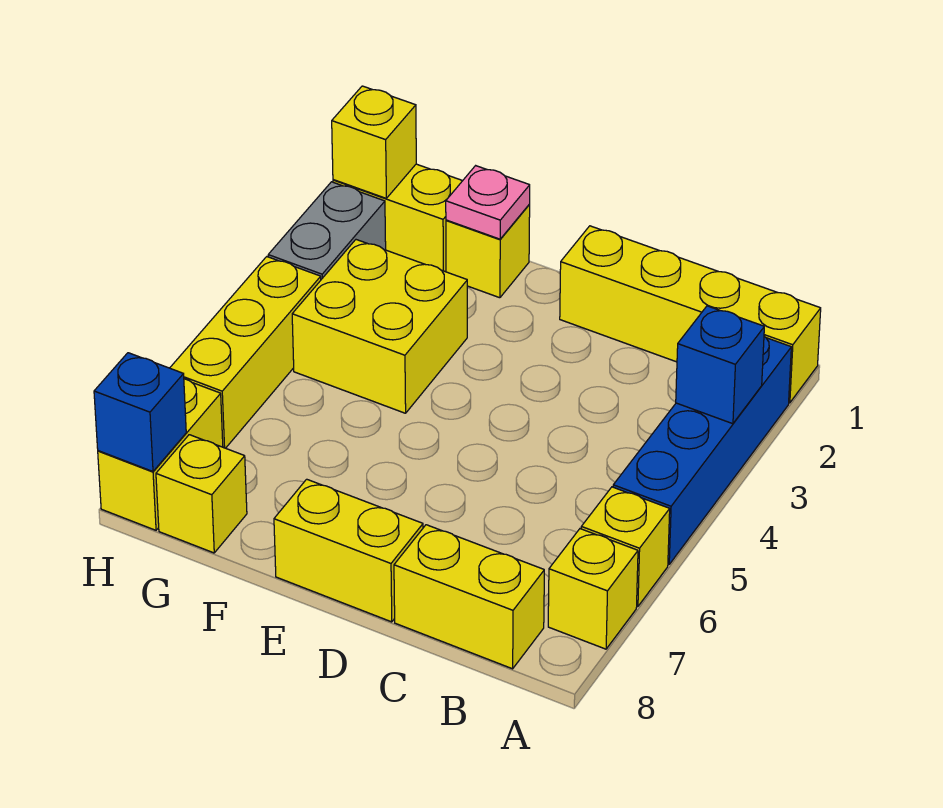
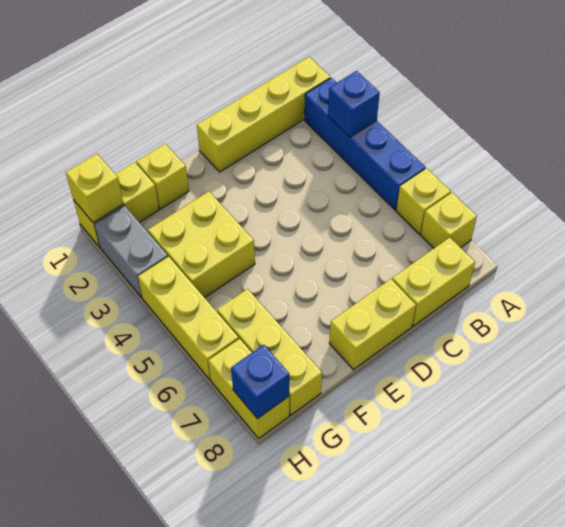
pink 1x1 plate [446,166,530,239] -> none
yellow 1x1 brick [156,435,247,553] -> yellow 1x3 brick [217,289,322,415]

